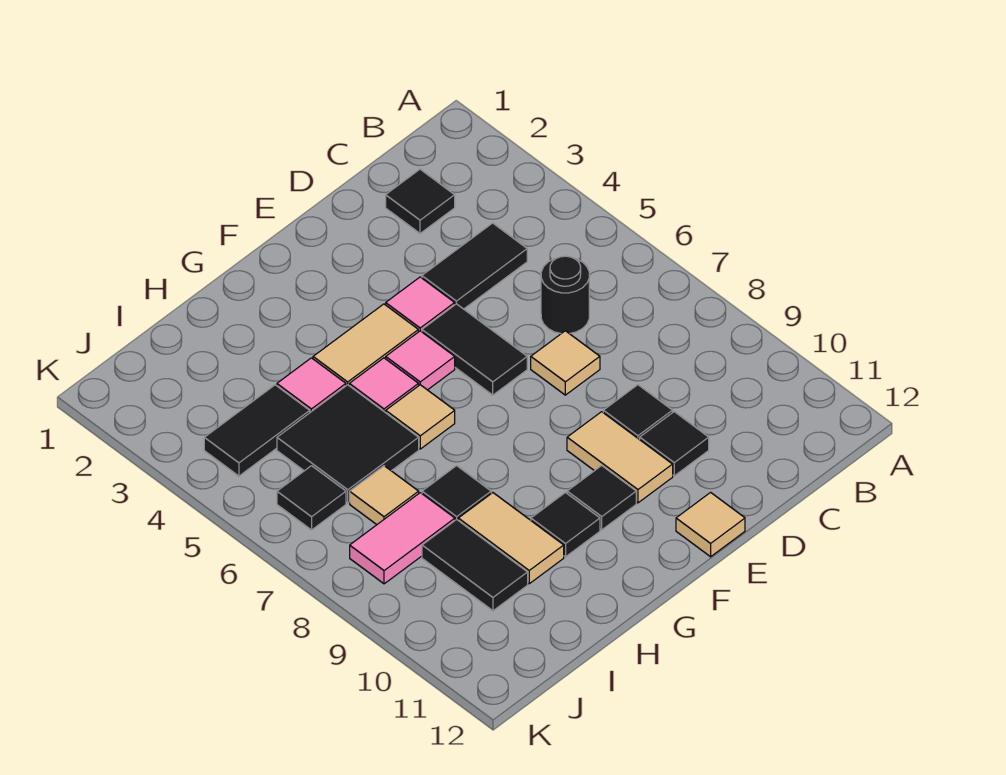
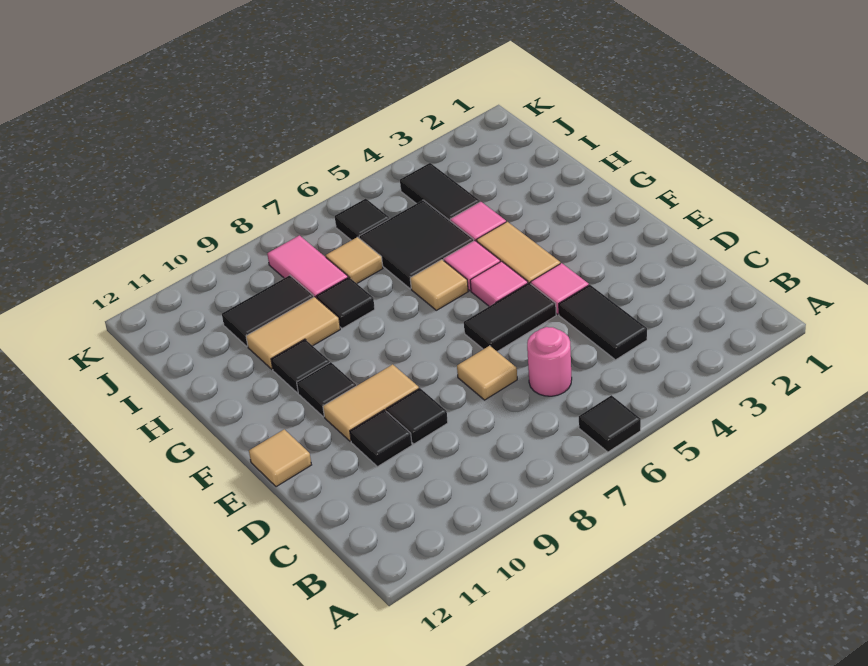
black 1x1 tile [386,169,455,233] -> black 1x1 tile moved to [579,395,641,452]
black 1x1 round brick [541,256,589,334] -> pink 1x1 round brick [527,327,572,396]

